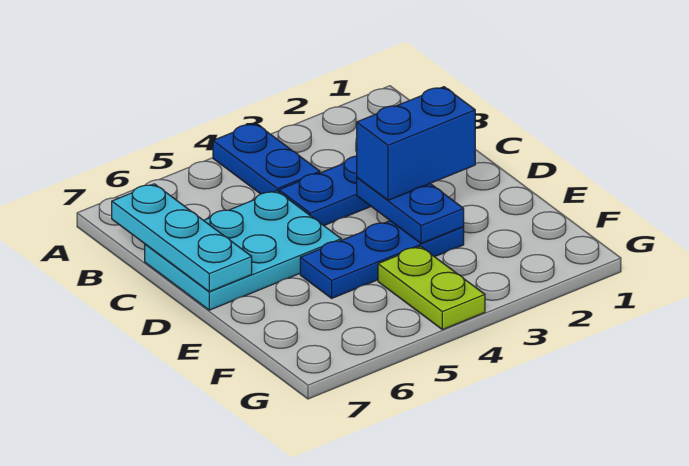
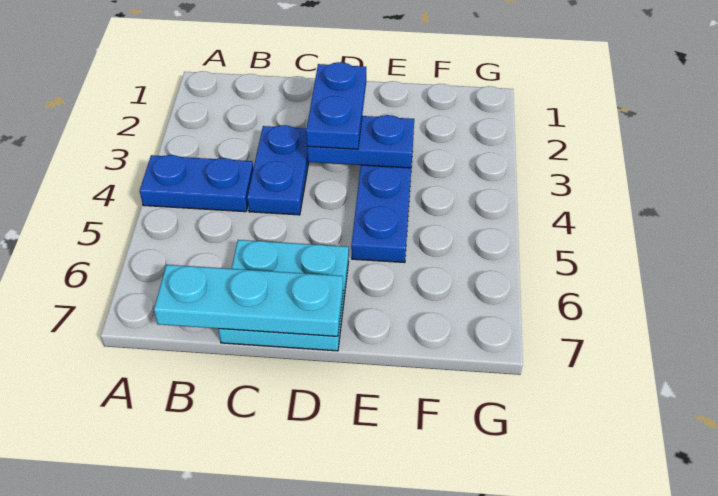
cyan 2x3 plate [145,191,341,310] -> cyan 2x2 plate [218,240,349,351]
blue 1x2 brick [357,87,475,200] -> blue 1x2 plate [306,62,366,149]
lime 1x2 plate [378,246,485,330] -> none

